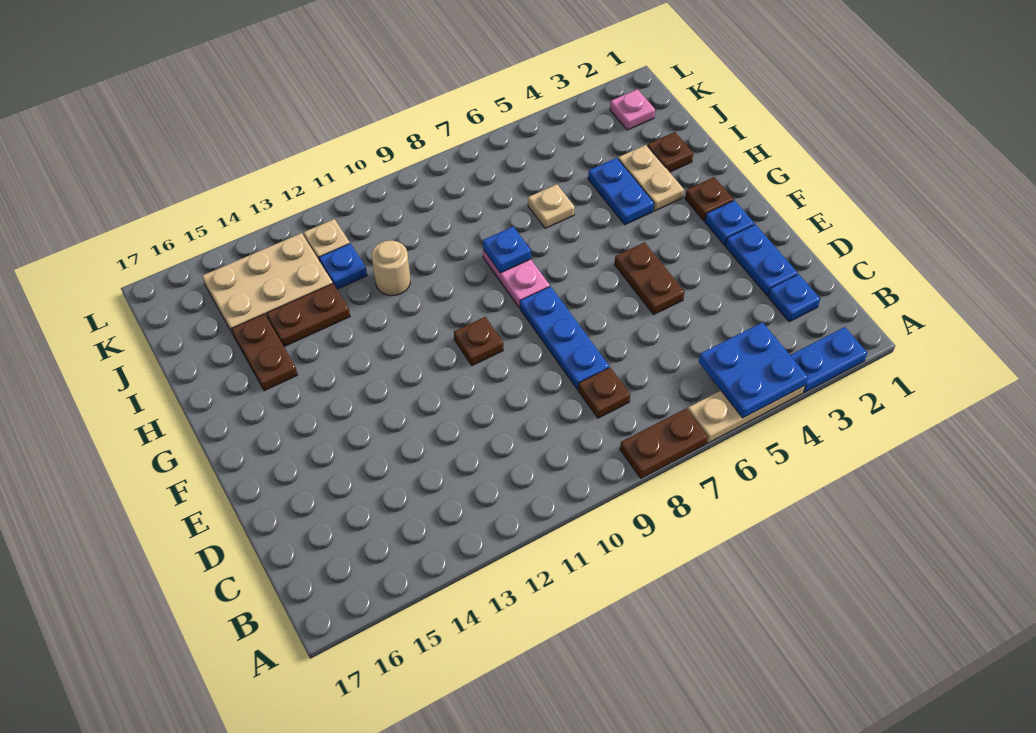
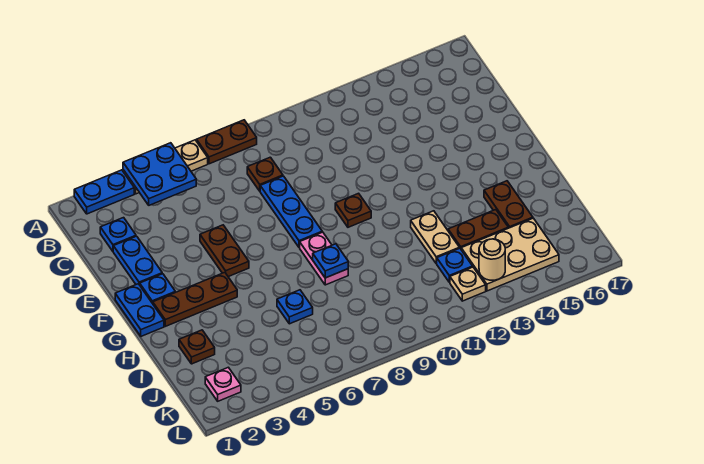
brown 1x1 plate [685,177,733,221] -> brown 1x3 plate [153,272,237,326]
tan 1x2 plate [618,145,684,211] -> tan 1x2 plate moved to [411,211,459,263]
blue 1x2 plate [588,158,654,225] -> blue 1x2 plate moved to [115,284,164,336]
tan 1x1 plate [528,184,575,228] -> blue 1x1 plate [277,290,313,324]
tan 1x1 round brick [372,240,410,296] -> tan 1x1 round brick moved to [479,239,505,280]

